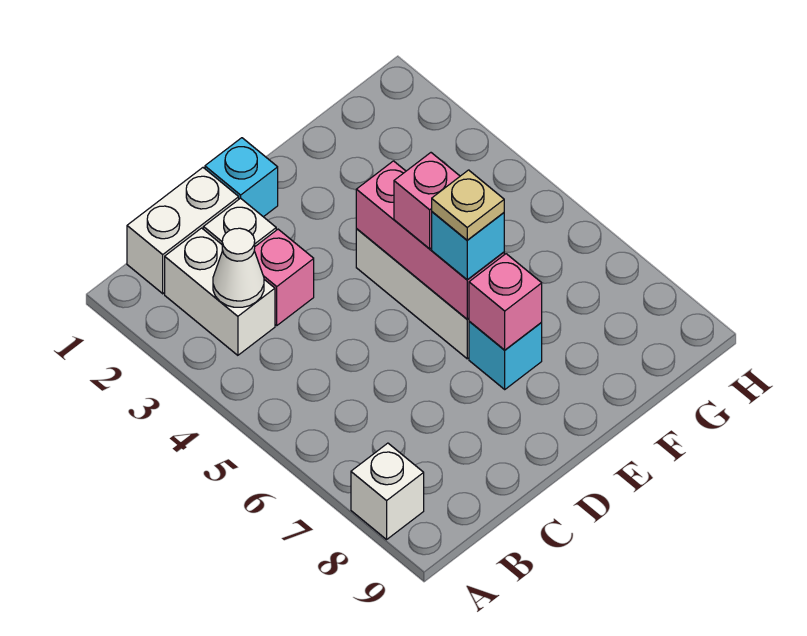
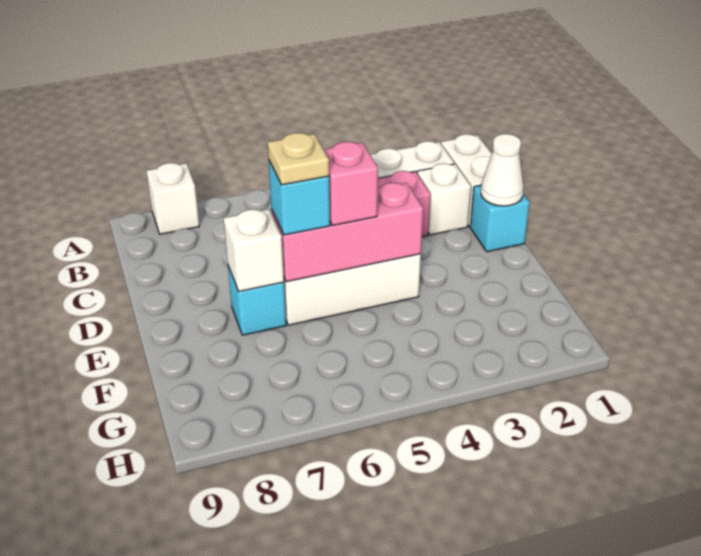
white 1x1 cone [213,228,264,307] -> white 1x1 cone moved to [481,134,523,206]
pink 1x1 brick [469,254,542,350] -> white 1x1 brick [224,209,284,291]

